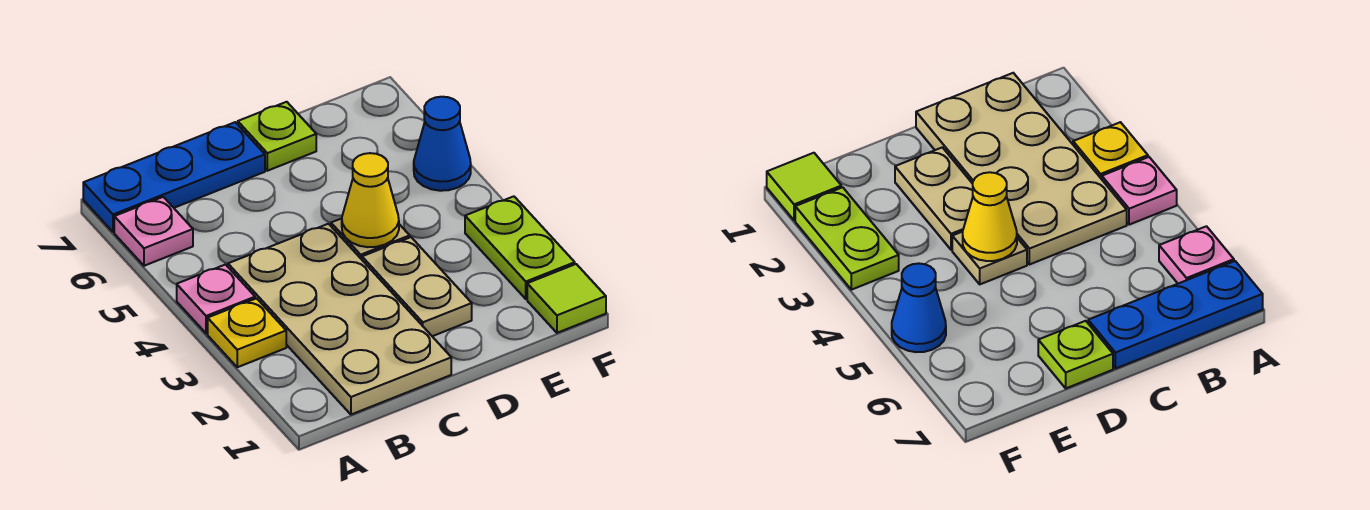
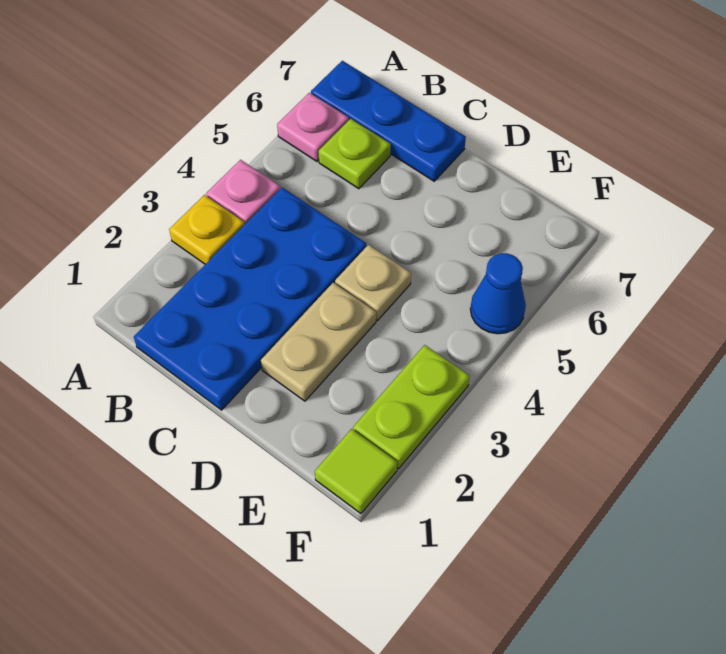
tan 2x4 plate [228,224,451,415] -> blue 2x4 plate [134,187,366,410]
yellow 1x1 cone [342,153,399,247] -> none
lime 1x1 plate [238,102,316,171] -> lime 1x1 plate moved to [319,119,391,189]

